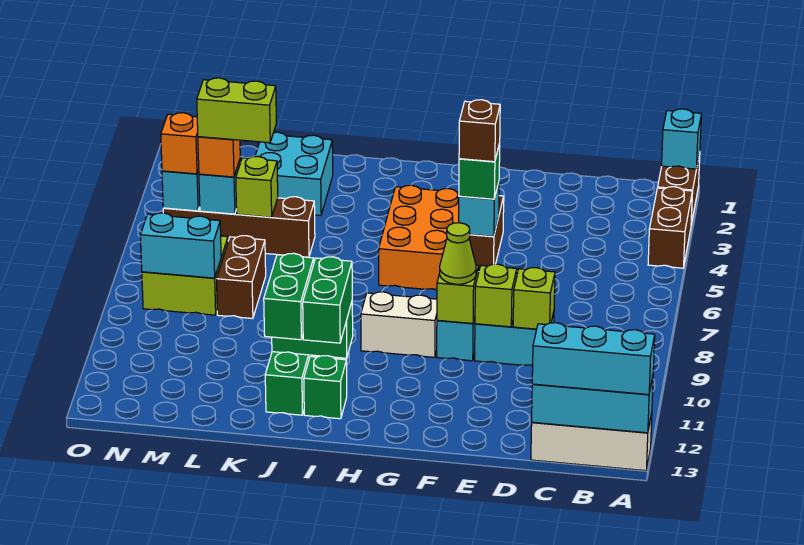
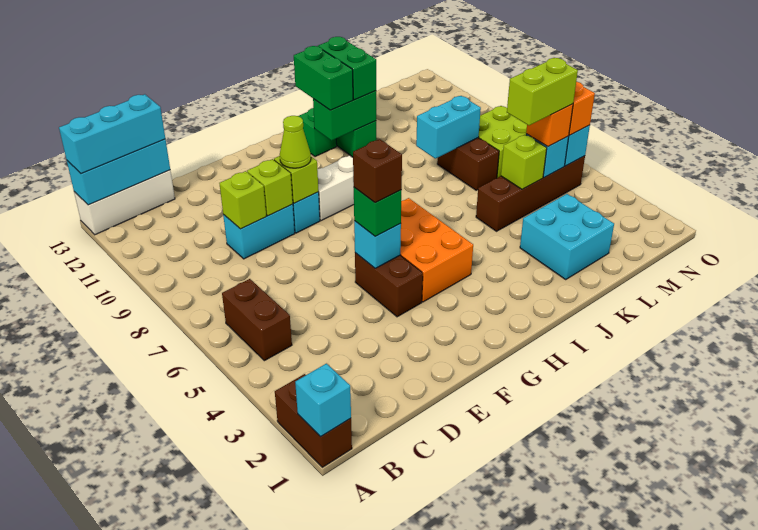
brown 1x2 brick [648,187,692,268] -> brown 1x2 brick moved to [222,279,292,361]
cyan 1x2 brick [140,213,221,278] -> cyan 1x2 brick moved to [416,96,481,158]

